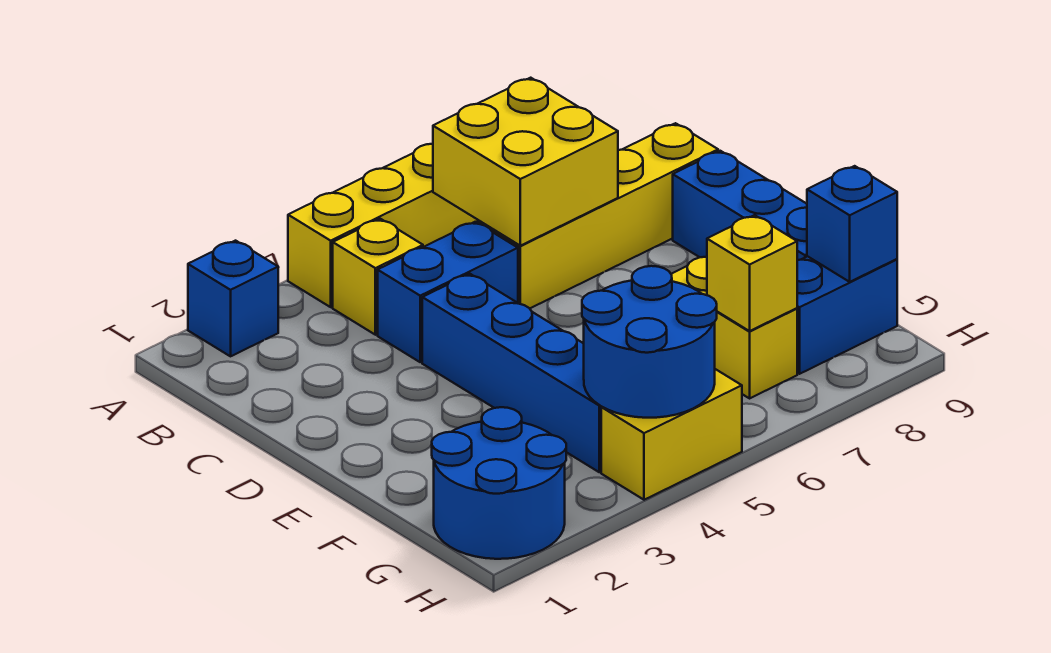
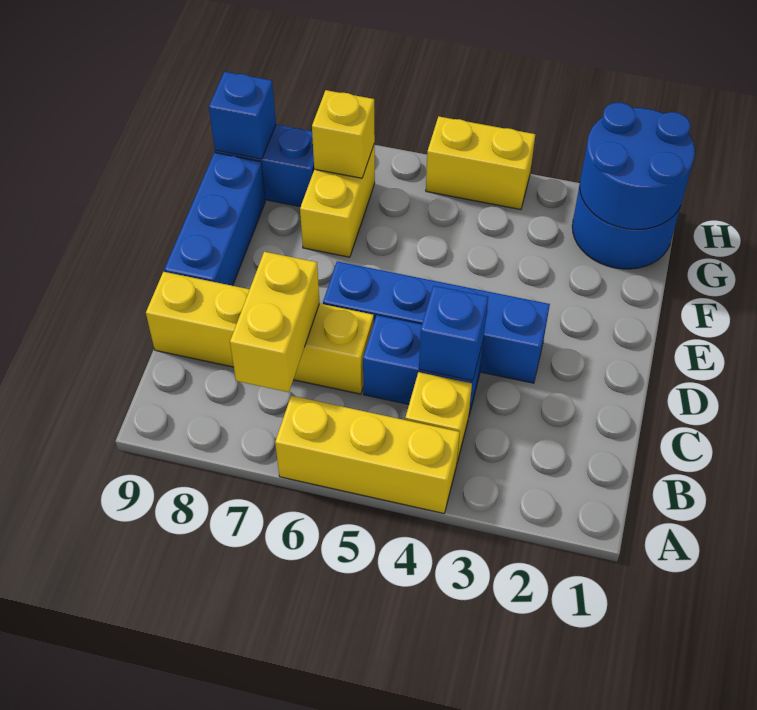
blue 1x1 brick [188,241,278,356] -> blue 1x1 brick moved to [419,286,488,381]
yellow 2x2 brick [433,78,618,246] -> yellow 1x2 brick [230,252,320,392]
blue 1x4 brick [422,274,602,472] -> blue 1x4 brick turned to [323,261,550,383]
blue 2x2 round brick [582,266,717,418] -> blue 2x2 round brick moved to [580,103,695,229]

